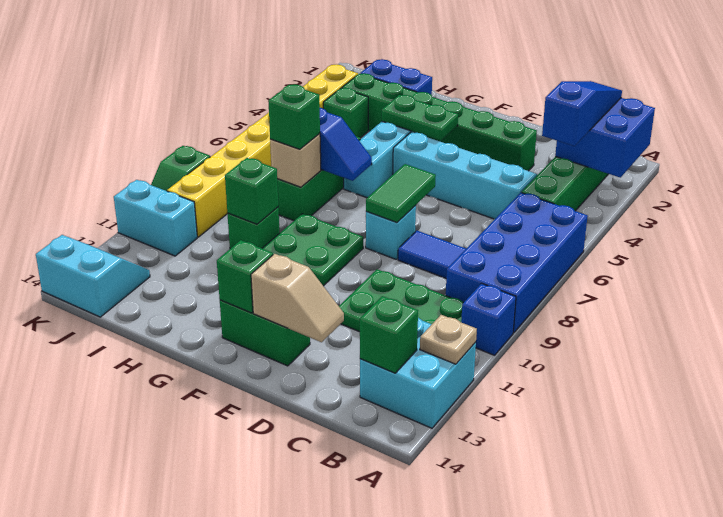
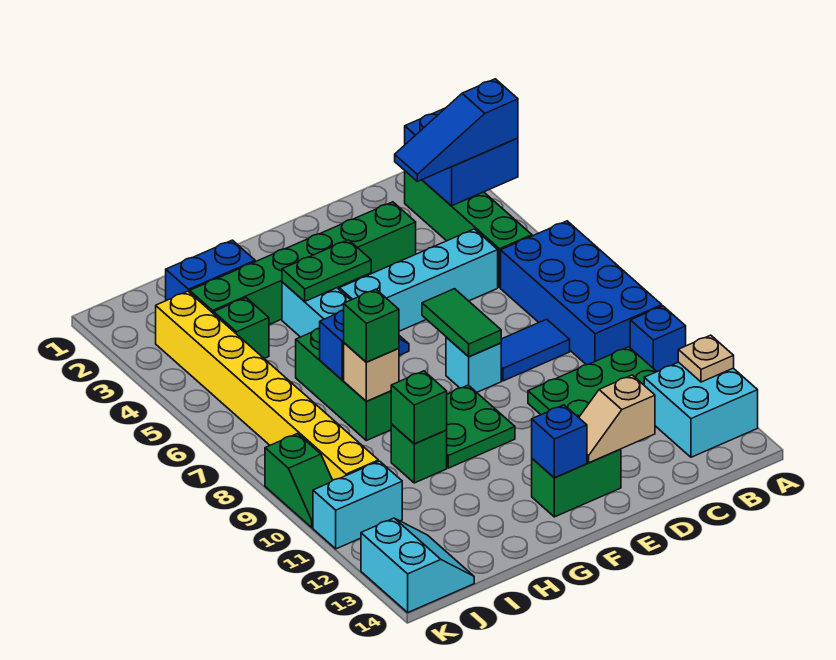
blue 1x3 slope [542,81,622,146] -> blue 1x3 slope turned to [395,79,518,182]
green 1x1 brick [360,296,418,373] -> none
tan 1x2 slope [251,254,344,342] -> tan 1x2 slope turned to [579,375,655,463]
green 1x1 brick [217,240,273,313] -> blue 1x1 brick [532,405,587,478]
cyan 2x2 slope [36,235,150,317] -> cyan 2x2 slope turned to [361,518,474,612]

